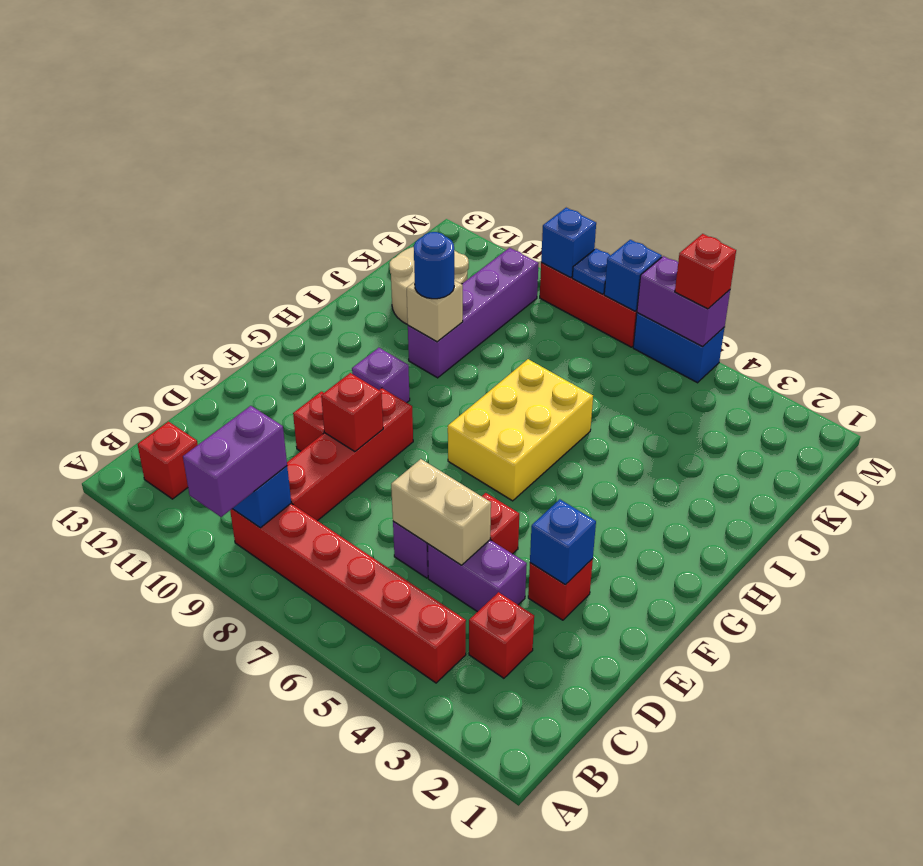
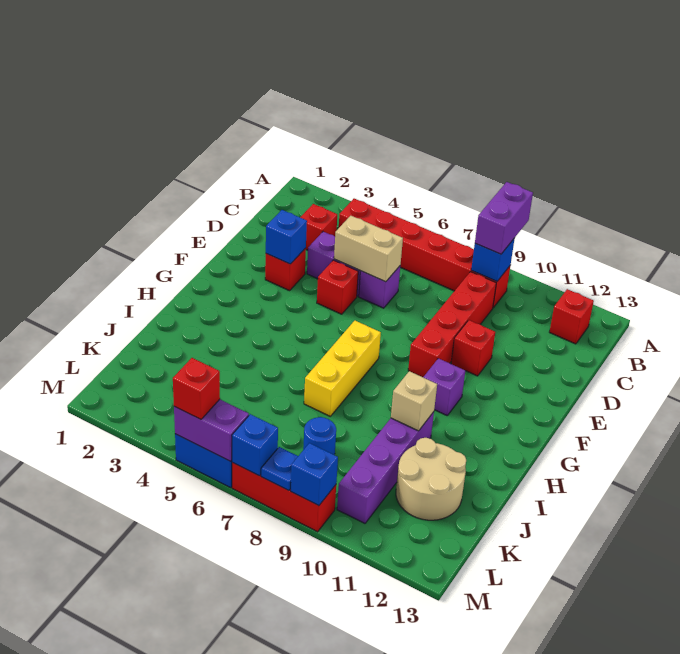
red 1x1 brick [321,373,383,452] -> none
yellow 2x3 brick [448,359,593,501] -> yellow 1x3 brick [304,321,381,416]
blue 1x1 round brick [414,232,454,299] -> blue 1x1 round brick moved to [303,417,336,455]

